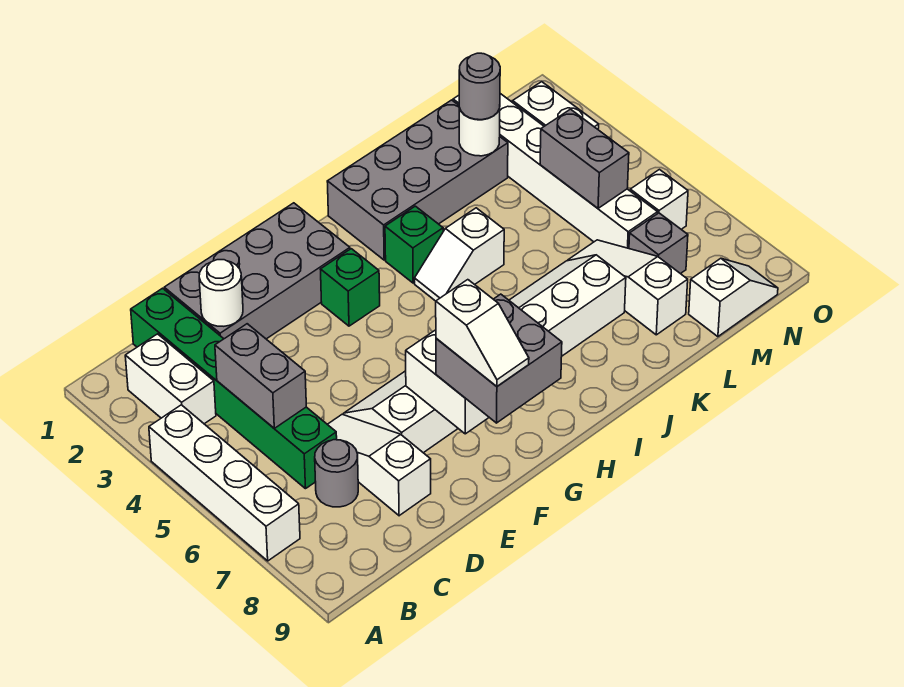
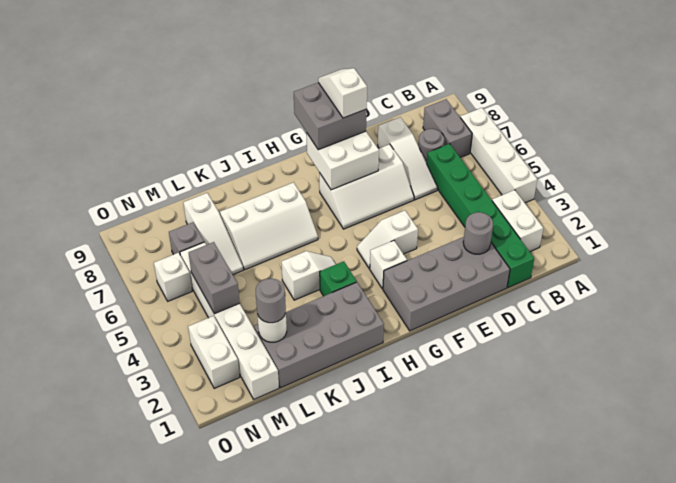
grey 1x2 brick [215,324,306,428] -> grey 1x2 brick moved to [423,99,472,158]
white 1x1 round brick [199,260,243,326] -> grey 1x1 round brick [463,212,493,254]
green 1x1 brick [320,249,380,326] -> white 1x1 brick [370,240,407,289]
white 1x2 slope [689,258,778,337] -> white 1x2 slope moved to [357,211,418,269]

